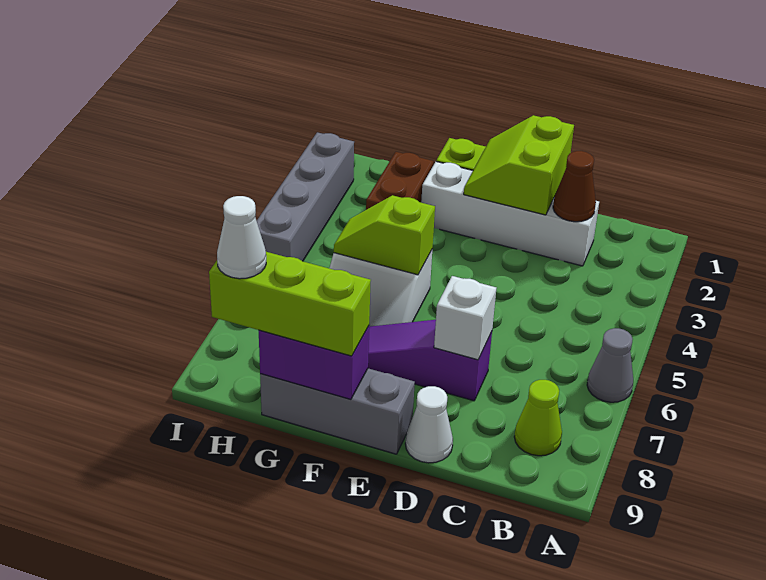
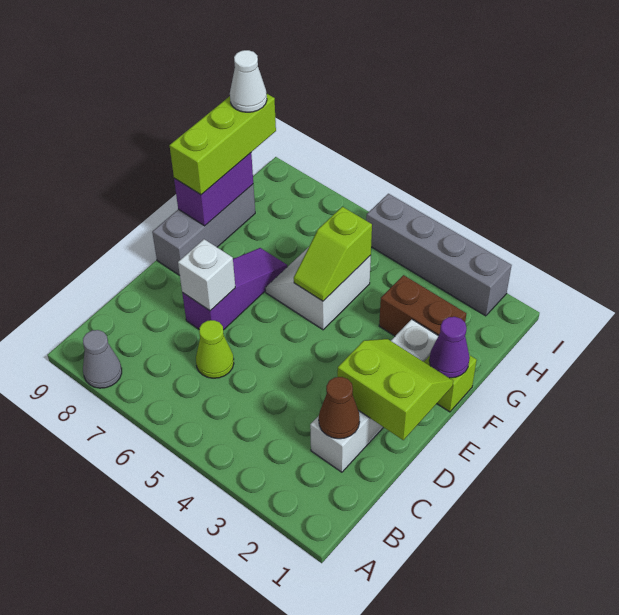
grey 1x1 cone [587,328,633,402] -> grey 1x1 cone moved to [83,330,122,388]
lime 1x1 cone [514,380,562,456] -> lime 1x1 cone moved to [196,320,234,378]
white 1x1 cone [405,386,453,463] -> none
none -> purple 1x1 cone [429,317,470,378]
lime 1x2 slope [334,195,435,275] -> lime 1x2 slope turned to [294,207,372,301]

